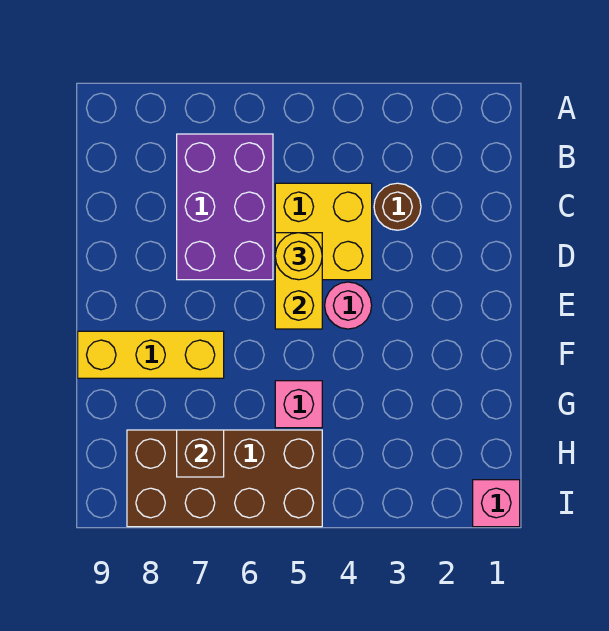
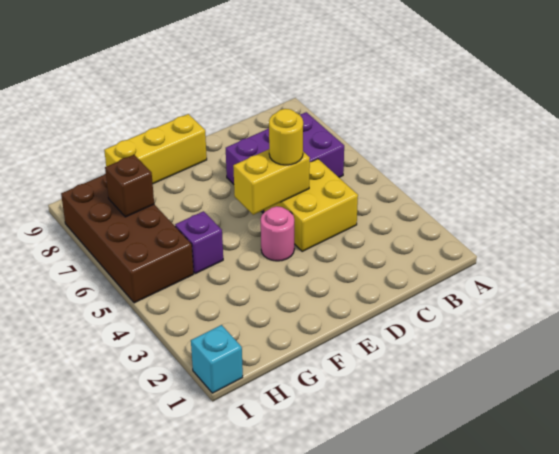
brown 1x1 round brick [374,183,421,230] -> none
yellow 1x3 brick [78,331,224,378] -> yellow 1x3 brick turned to [104,114,207,184]
pink 1x1 brick [275,381,322,428] -> purple 1x1 brick [175,211,223,274]
pink 1x1 brick [473,480,520,527] -> cyan 1x1 brick [191,325,243,393]

